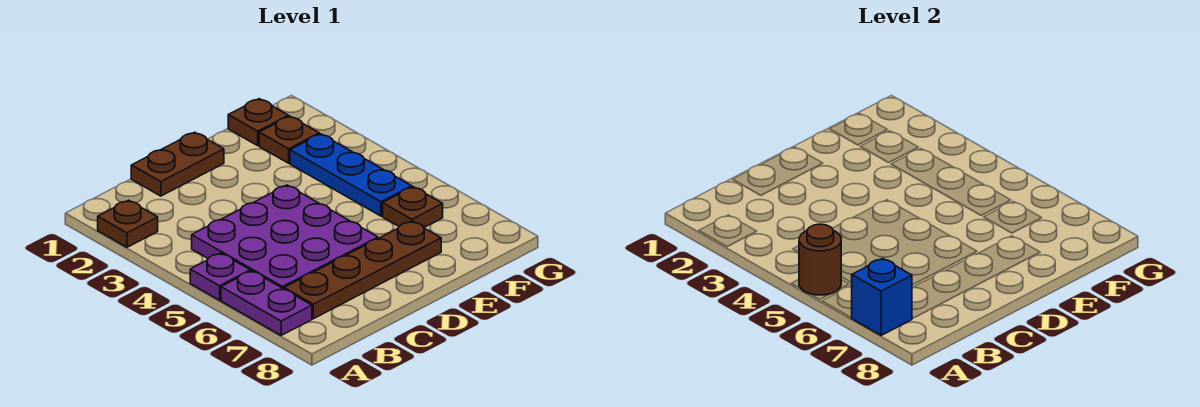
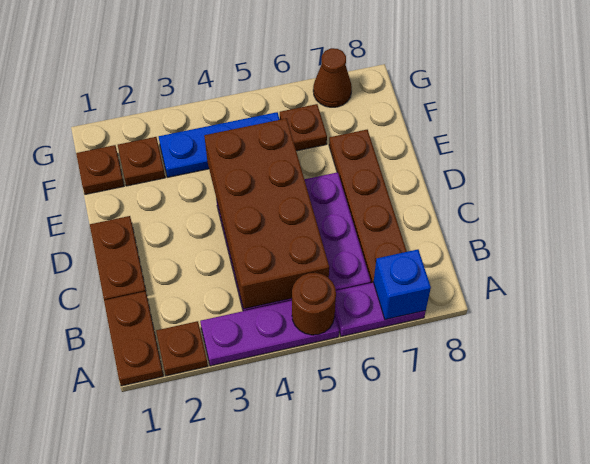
none -> brown 1x2 plate [104,291,163,386]
purple 1x1 plate [190,253,250,300] -> purple 1x3 plate [200,301,339,366]
none -> brown 2x4 brick [204,118,329,309]
none -> brown 1x1 cone [313,48,352,107]

